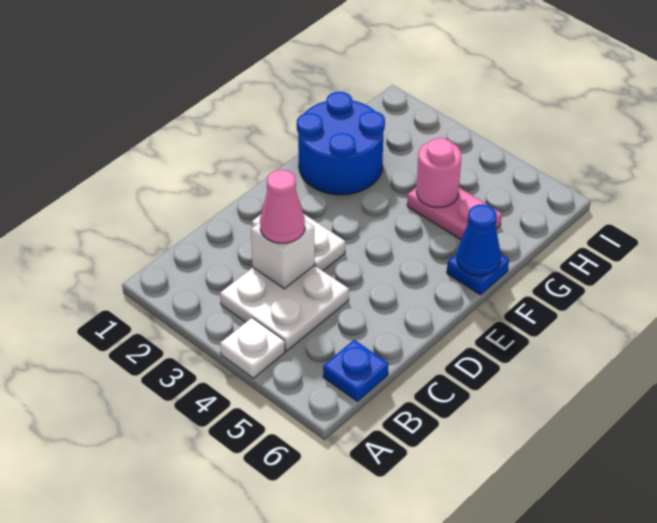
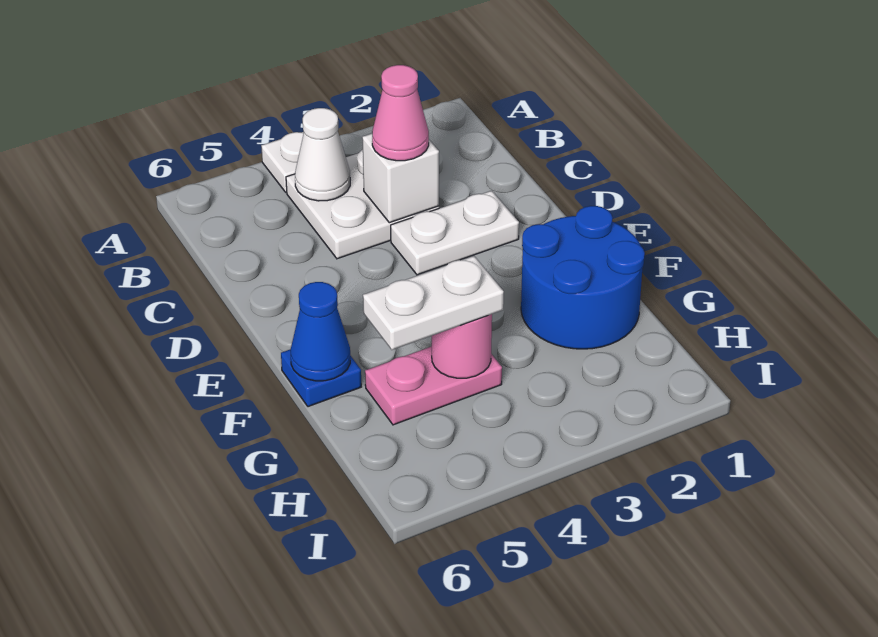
none -> white 1x1 cone [295,108,350,201]
blue 1x1 plate [323,340,389,401] -> none
none -> white 1x2 plate [363,256,504,350]

